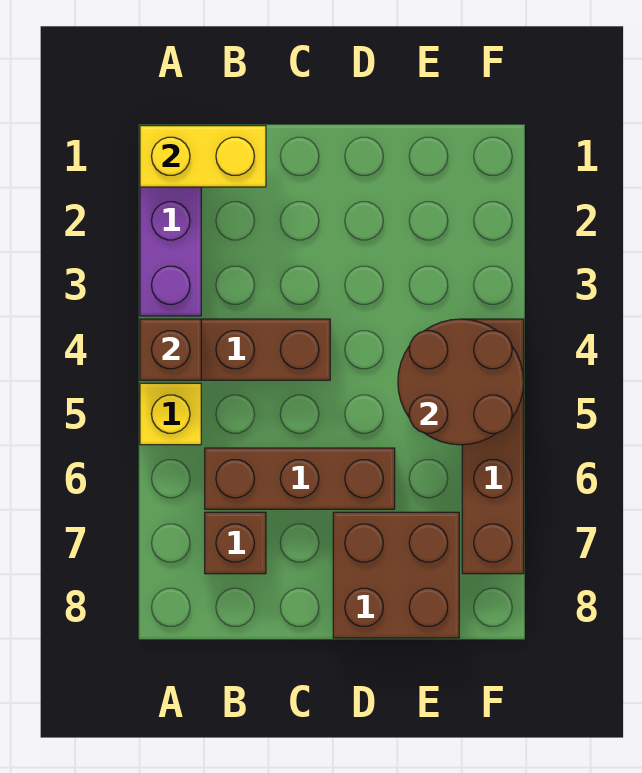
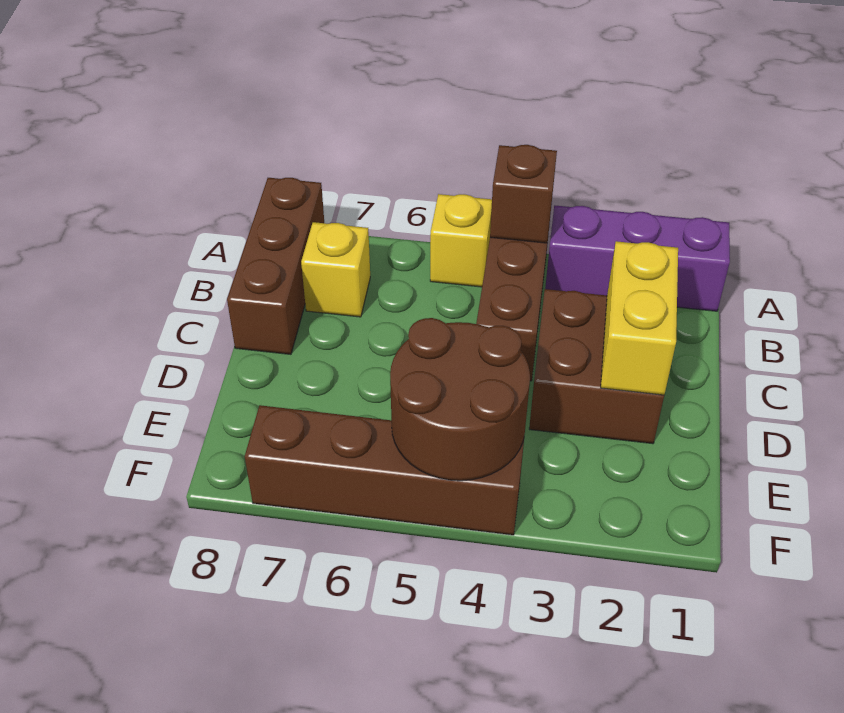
yellow 1x2 brick [140,126,266,187] -> yellow 1x2 brick moved to [601,241,678,395]
brown 1x3 brick [205,448,395,509] -> brown 1x3 brick moved to [227,178,324,354]
brown 1x1 brick [205,512,266,574] -> yellow 1x1 brick [301,222,370,317]
brown 2x2 brick [333,512,459,638] -> brown 2x2 brick moved to [529,289,664,444]

